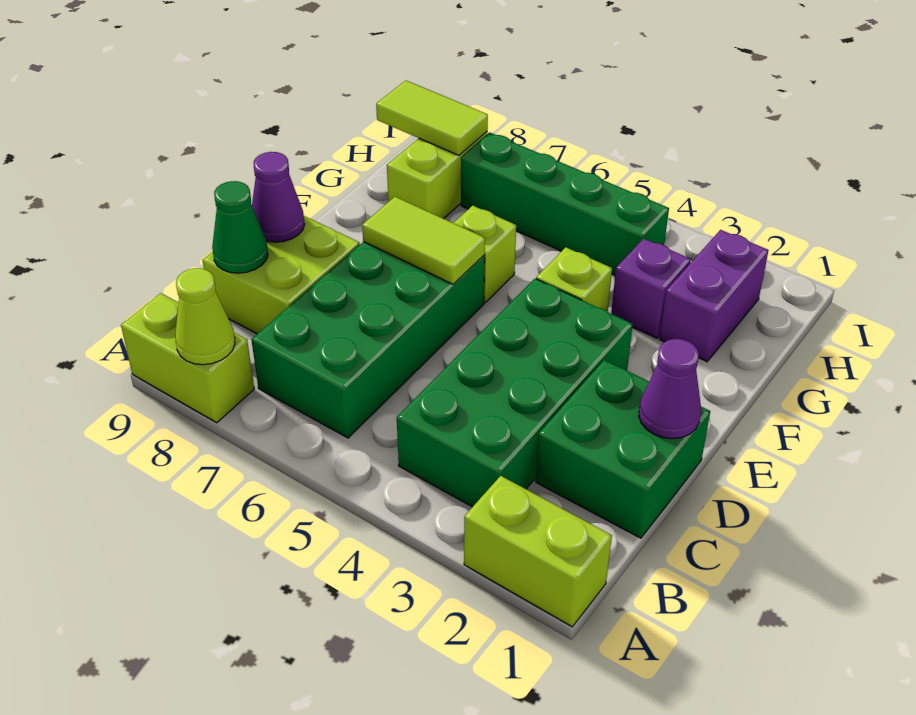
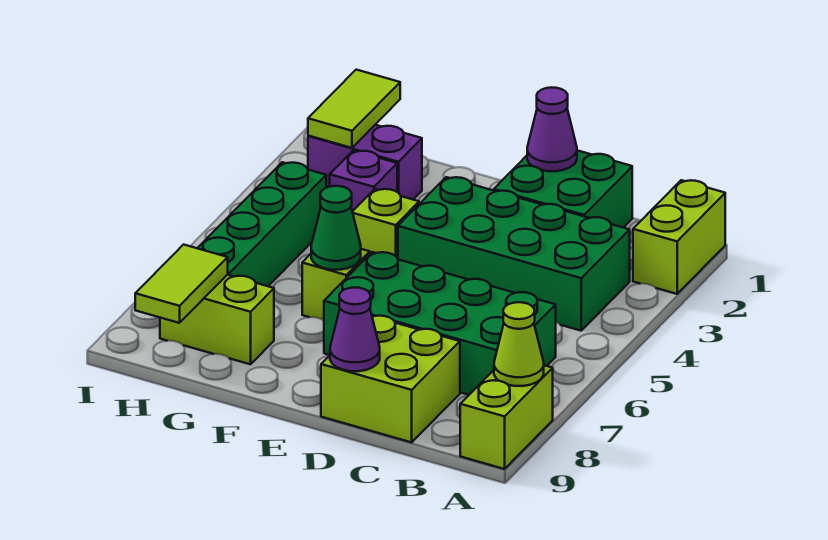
green 1x1 cone [212,181,268,273] -> green 1x1 cone moved to [311,186,361,270]
lime 1x2 tile [362,197,485,284] -> lime 1x2 tile moved to [308,70,400,148]

